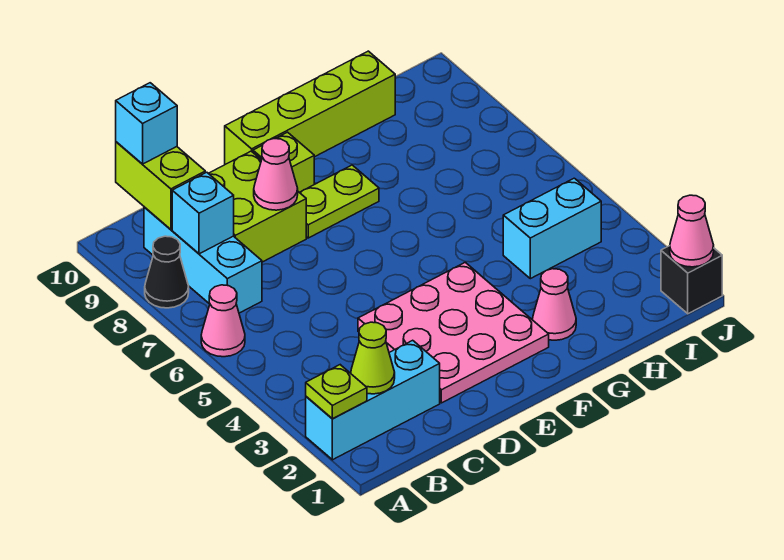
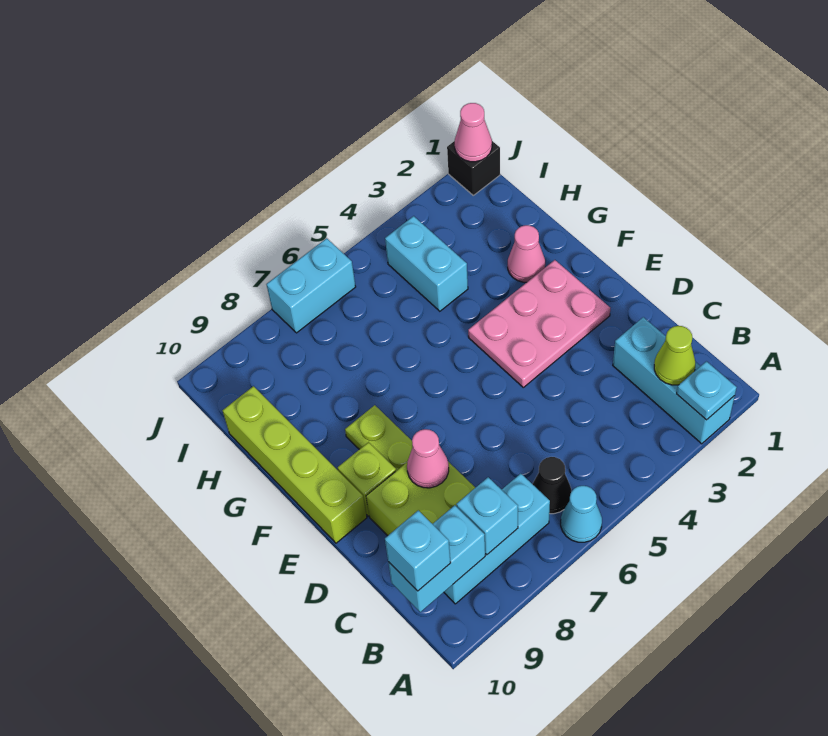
lime 1x1 plate [306,365,367,419] -> cyan 1x1 plate [677,361,737,420]
pink 1x1 cone [201,285,245,357] -> cyan 1x1 cone [561,486,602,542]
black 1x1 cone [145,236,189,308] -> black 1x1 cone moved to [533,457,571,514]
lime 1x2 brick [116,142,205,229] -> cyan 1x2 brick [388,505,485,612]
pink 3x3 plate [358,262,549,403] -> pink 2x3 plate [468,260,610,387]
none -> cyan 1x2 brick [267,238,356,333]

